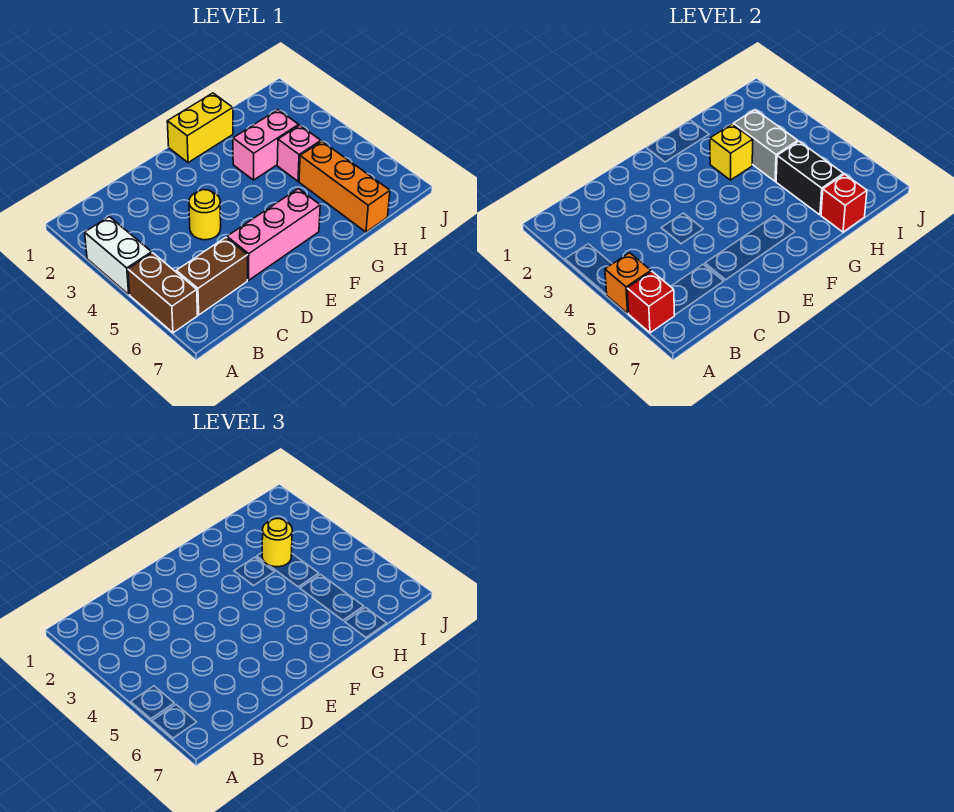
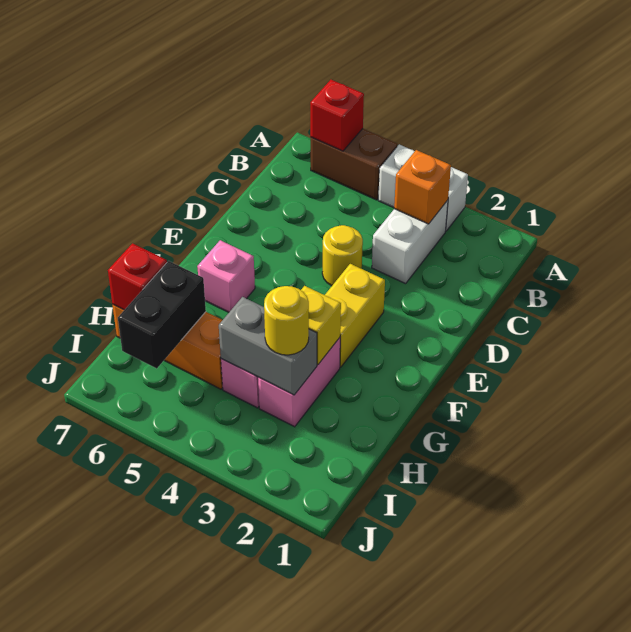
orange 1x1 brick [605,253,651,313] -> orange 1x1 brick moved to [394,150,451,224]
none -> white 1x2 brick [372,200,448,284]
brown 1x2 brick [176,237,248,315] -> none
pink 1x3 brick [227,189,320,280] -> pink 1x1 brick [197,240,255,312]
yellow 1x2 brick [167,93,233,163] -> yellow 1x2 brick moved to [325,264,385,367]
black 1x2 brick [776,141,843,215] -> black 1x2 brick turned to [118,261,206,368]

